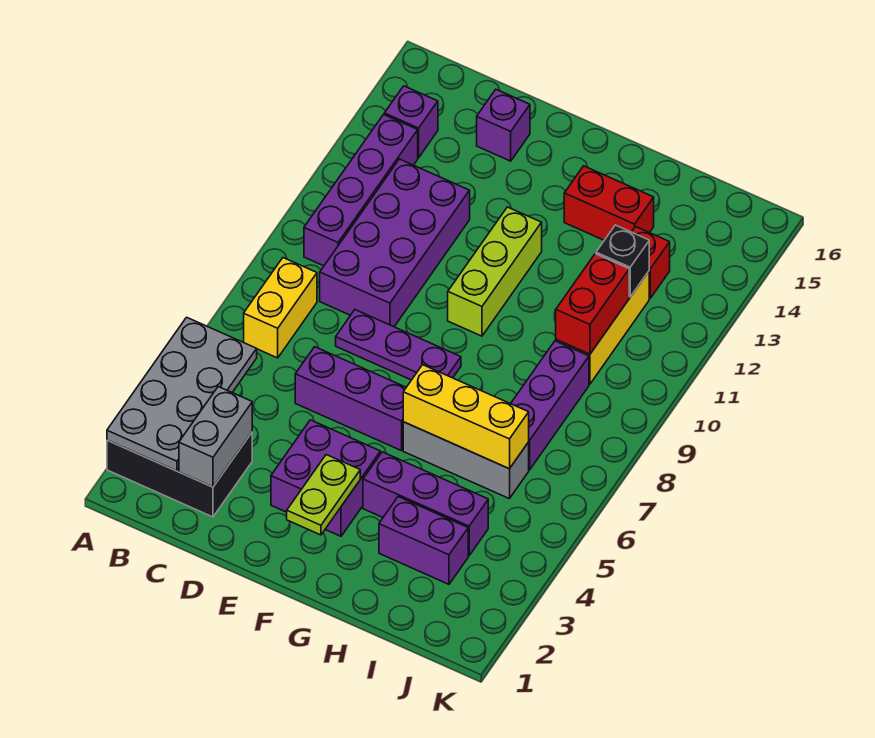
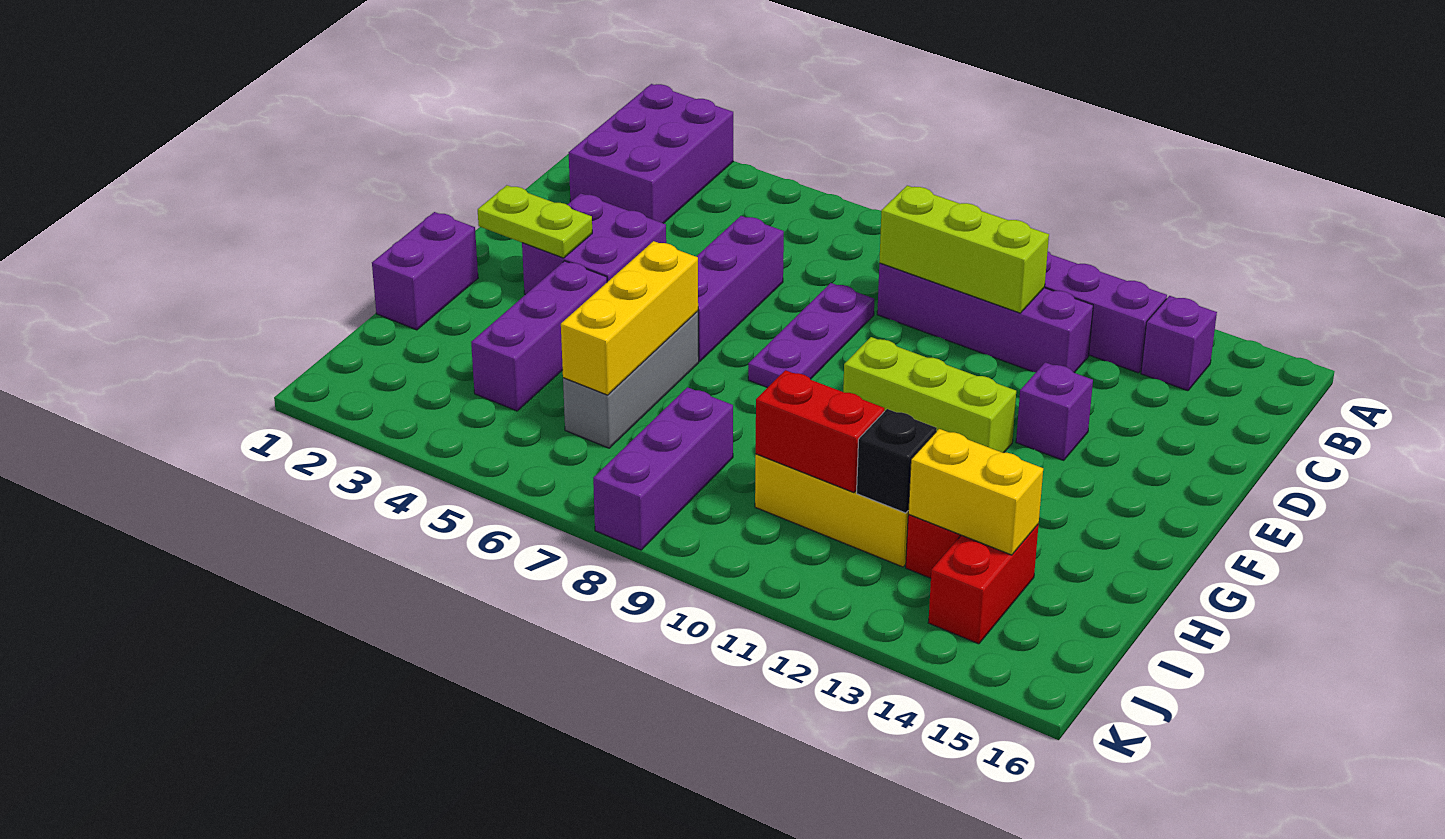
black 2x3 brick [107,433,252,517] -> purple 2x3 brick [569,84,733,223]
grey 2x4 plate [107,317,257,471] -> none
yellow 1x2 brick [244,258,317,358] -> yellow 1x2 brick moved to [908,429,1043,555]
grey 1x2 brick [179,387,252,487] -> none
purple 2x4 brick [320,159,470,327] -> purple 1x4 brick [877,263,1093,373]
none -> lime 1x3 brick [879,186,1049,313]
purple 1x1 brick [477,90,530,161] -> purple 1x1 brick moved to [1016,362,1093,460]
red 1x2 brick [564,166,654,240] -> red 1x2 brick moved to [928,524,1039,644]
purple 1x2 brick [379,497,468,584] -> purple 1x2 brick moved to [372,212,478,330]
purple 1x3 brick [511,341,589,470] -> purple 1x3 brick turned to [593,387,733,550]

